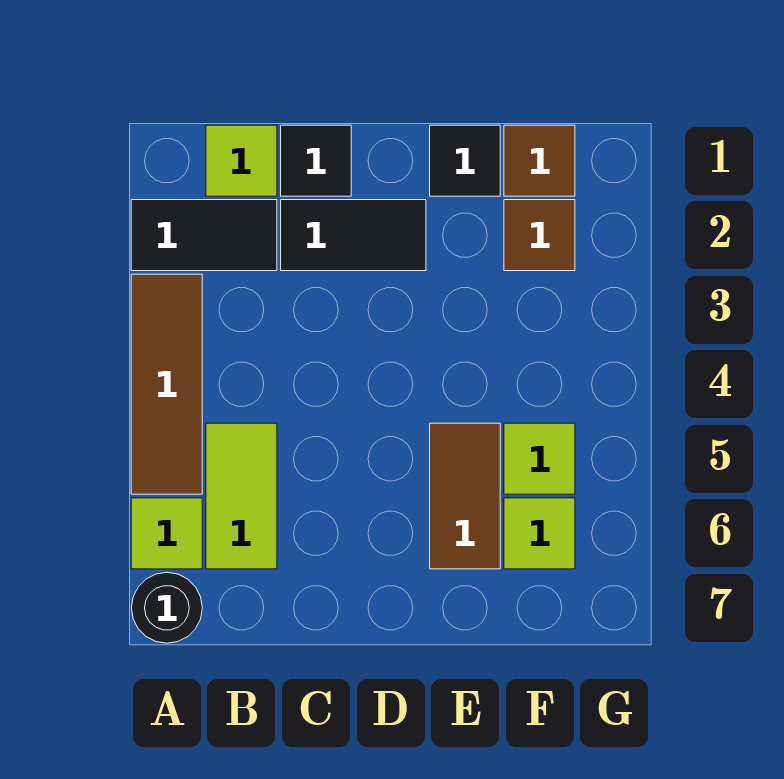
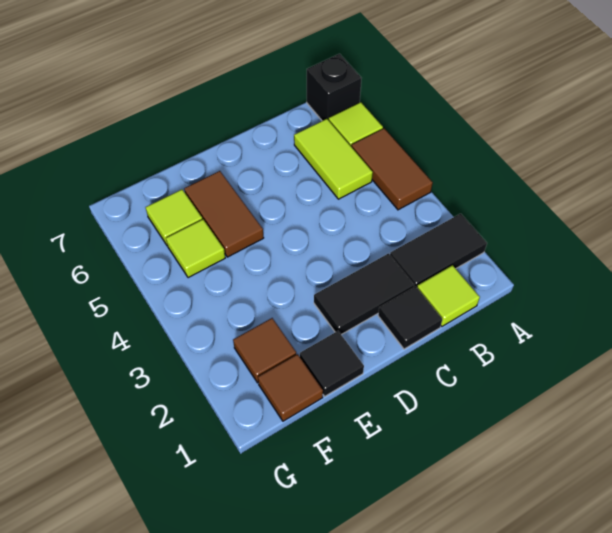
brown 1x3 tile [131,274,202,494] -> brown 1x2 tile [352,128,433,210]
black 1x1 round brick [132,572,202,643] -> black 1x1 brick [307,54,362,121]

